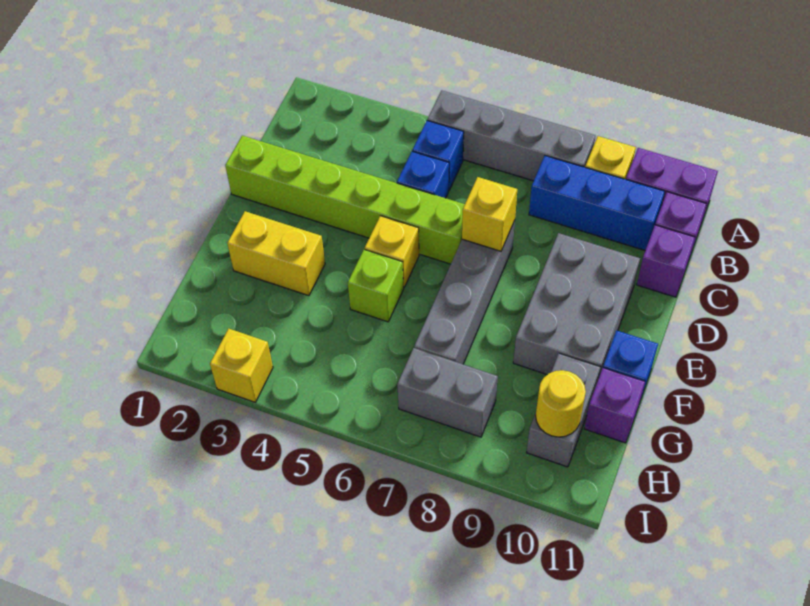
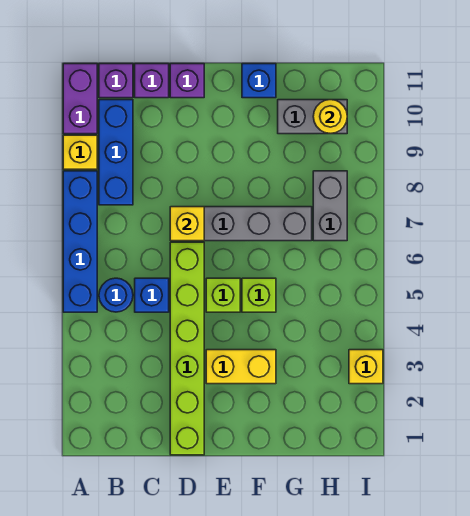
grey 1x4 brick [427,91,595,181] -> blue 1x4 brick [63,171,97,312]
blue 1x1 brick [412,121,464,190] -> blue 1x1 round brick [99,278,133,312]
grey 2x3 brick [513,233,640,379] -> none
yellow 1x1 brick [365,216,419,287] -> lime 1x1 brick [206,278,240,312]
yellow 1x2 brick [227,211,325,296] -> yellow 1x2 brick turned to [206,350,276,384]
purple 1x1 brick [584,368,645,443] -> purple 1x1 brick moved to [170,64,204,98]

